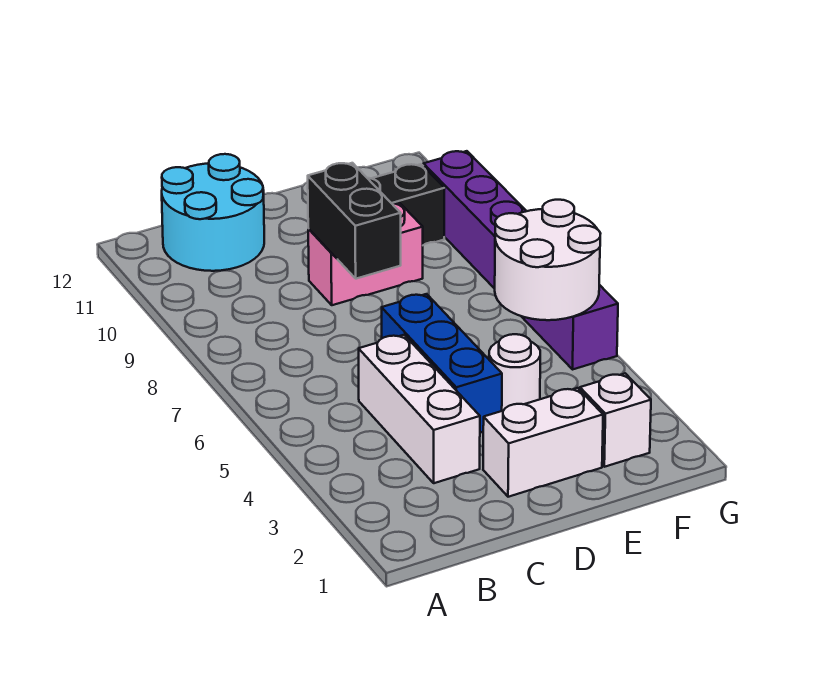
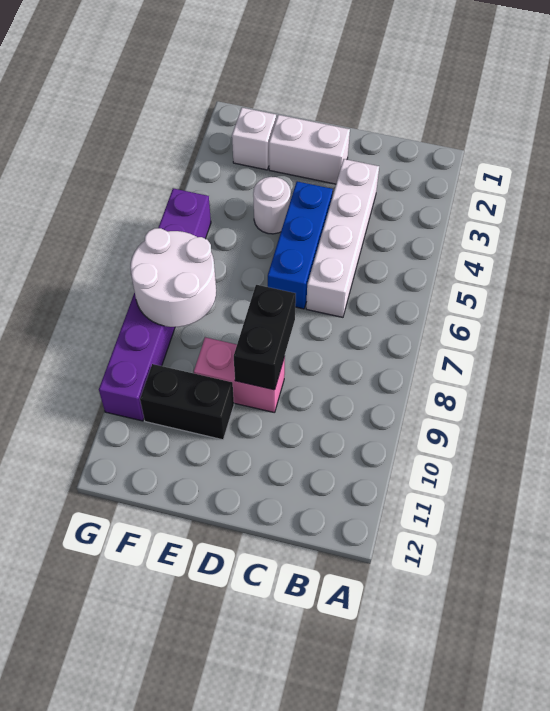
cyan 2x2 round brick [162,154,264,271] -> none
white 1x3 brick [359,335,480,483] -> white 1x4 brick [306,159,379,317]
white 2x2 round brick [495,200,601,320] -> white 2x2 round brick moved to [130,228,216,327]

